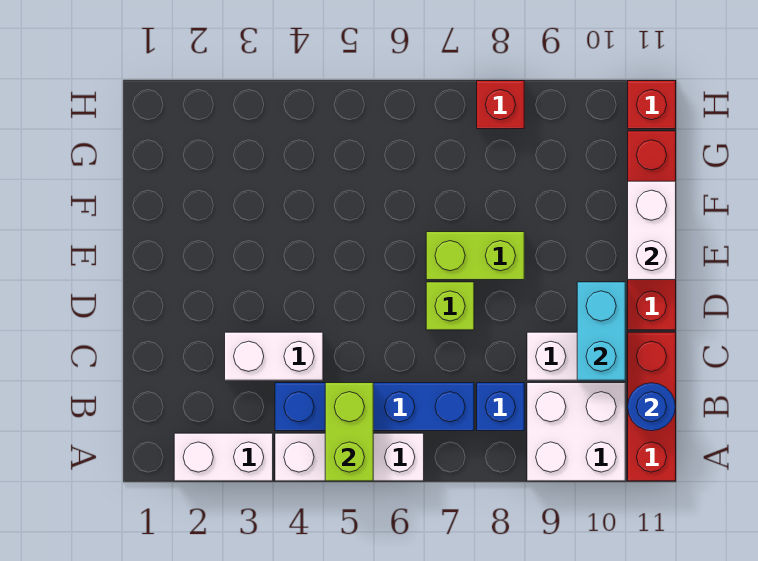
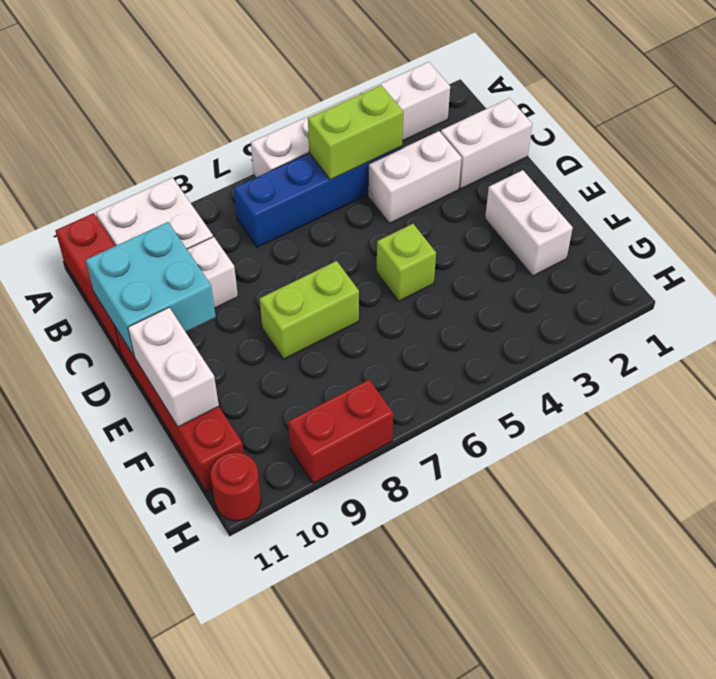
lime 1x2 brick [325,383,373,481] -> lime 1x2 brick turned to [308,85,403,180]
blue 1x1 brick [477,383,524,431] -> none
blue 1x1 round brick [628,383,676,431] -> none
none -> white 1x2 brick [441,98,532,189]
cyan 1x2 brick [577,282,625,380] -> cyan 2x2 brick [86,222,216,357]
lime 1x1 brick [426,282,474,330] -> lime 1x1 brick moved to [377,224,436,301]
none -> white 1x2 brick [485,170,573,276]
red 1x1 brick [477,81,524,129] -> red 1x2 brick [288,380,393,483]
red 1x1 brick [628,81,676,129] -> red 1x1 round brick [211,452,261,521]

